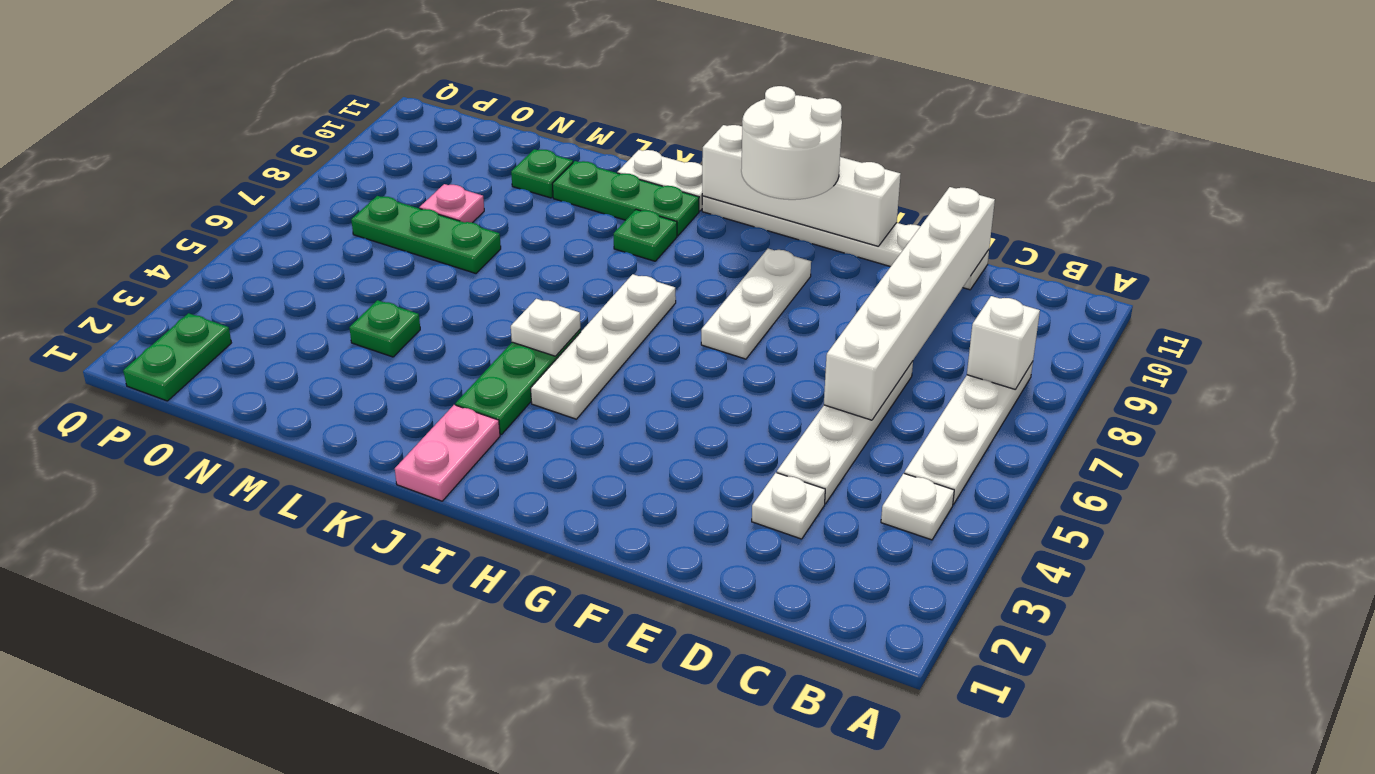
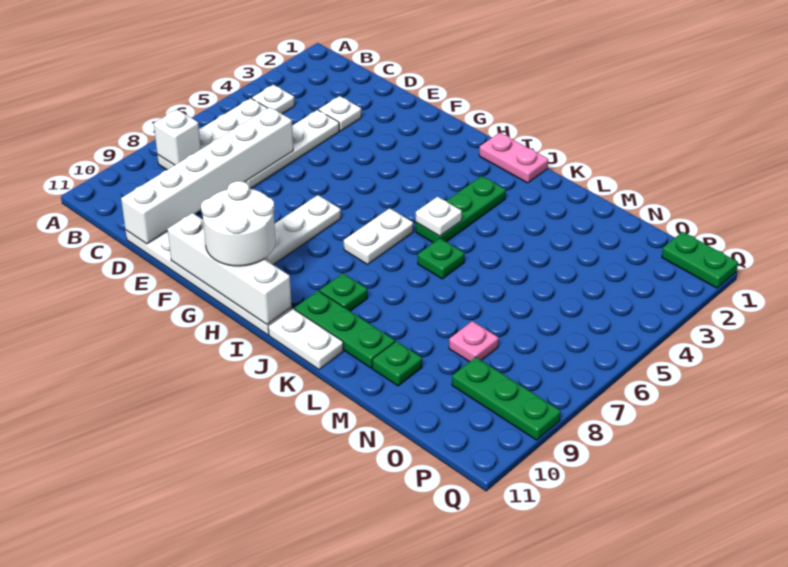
white 1x4 plate [531,274,676,419] -> white 1x2 plate [344,208,413,264]
pink 1x2 plate [395,405,500,501] -> pink 1x2 plate turned to [479,133,548,183]
green 1x1 plate [349,300,420,357] -> green 1x1 plate moved to [418,238,465,279]
green 1x3 plate [351,196,501,273] -> green 1x3 plate moved to [452,357,561,440]
green 1x2 plate [123,313,231,401] -> green 1x2 plate turned to [662,232,738,288]

